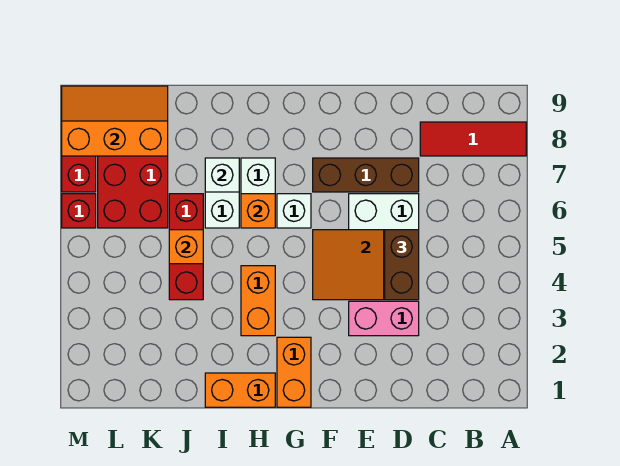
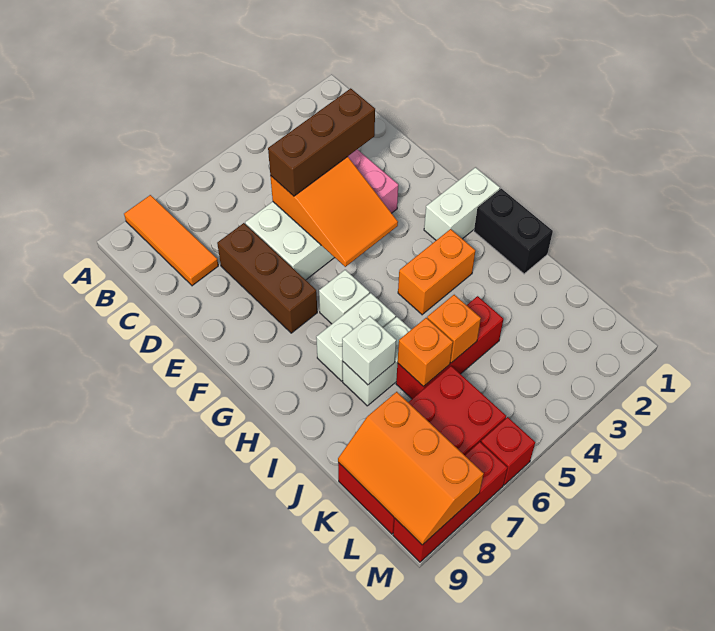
red 1x3 tile [420,122,526,156] -> orange 1x3 tile [124,195,218,286]
brown 1x2 brick [385,230,419,300] -> brown 1x3 brick [268,88,375,196]
orange 1x2 brick [277,337,311,407] -> white 1x2 brick [424,167,500,240]
orange 1x2 brick [205,373,275,407] -> black 1x2 brick [474,189,553,274]
orange 1x1 brick [241,194,275,228] -> orange 1x1 brick moved to [398,318,453,387]

